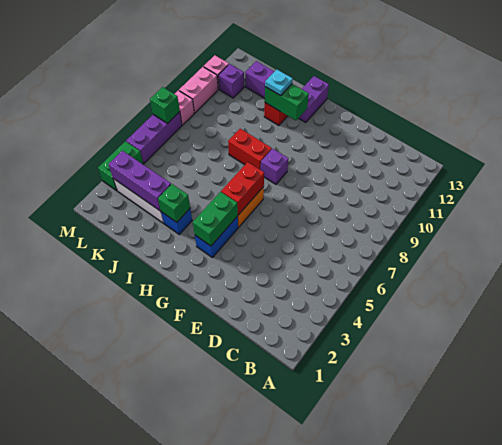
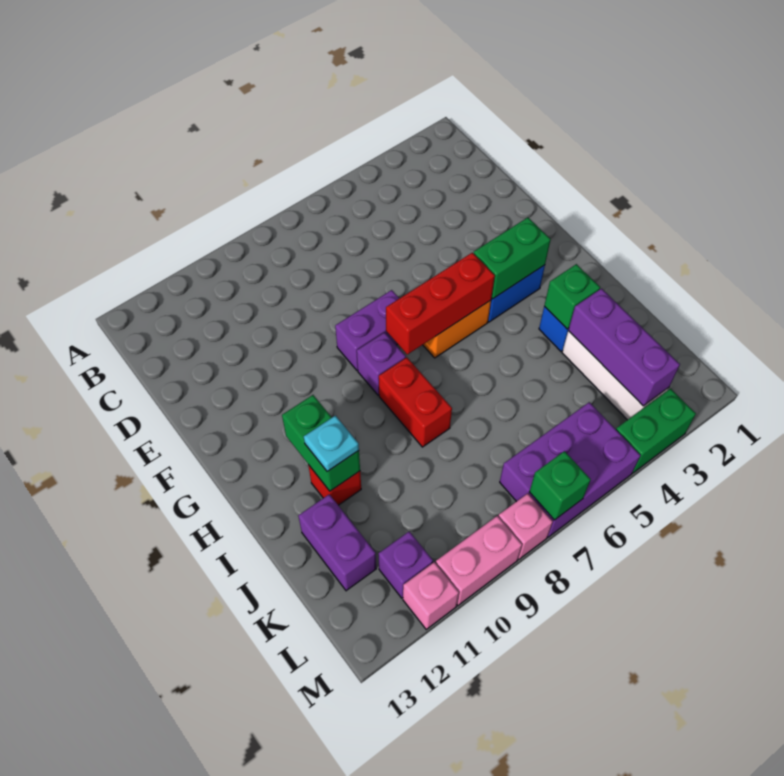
red 1x2 brick [221,162,264,215] -> red 1x3 brick [386,253,495,354]
purple 1x2 brick [299,76,329,123] -> purple 1x2 brick moved to [335,290,399,370]
purple 1x3 brick [126,112,182,164] -> purple 2x3 brick [500,402,641,537]

